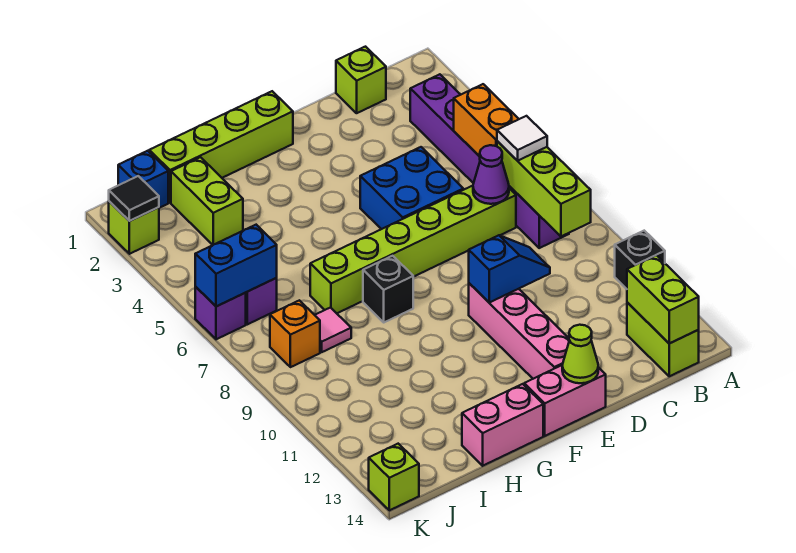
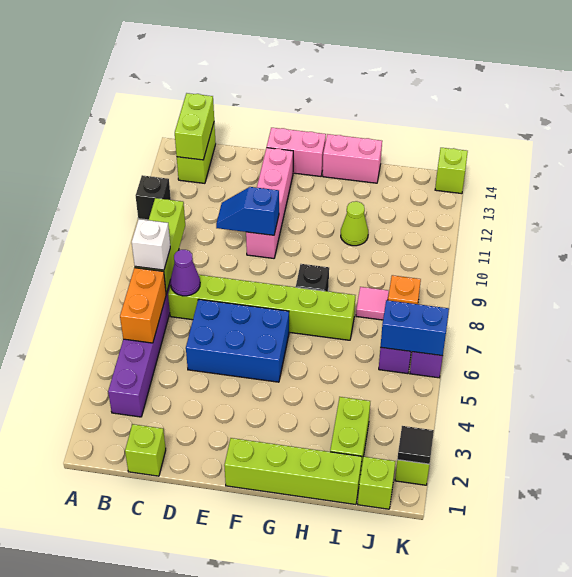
white 1x1 tile [497,116,547,161] -> white 1x1 brick [132,219,170,270]
blue 2x2 brick [360,147,463,229] -> blue 2x3 brick [186,299,289,382]
lime 1x1 cone [562,325,598,383] -> lime 1x1 cone moved to [341,201,368,246]
blue 1x1 brick [118,151,168,208] -> lime 1x1 brick [358,457,395,509]

